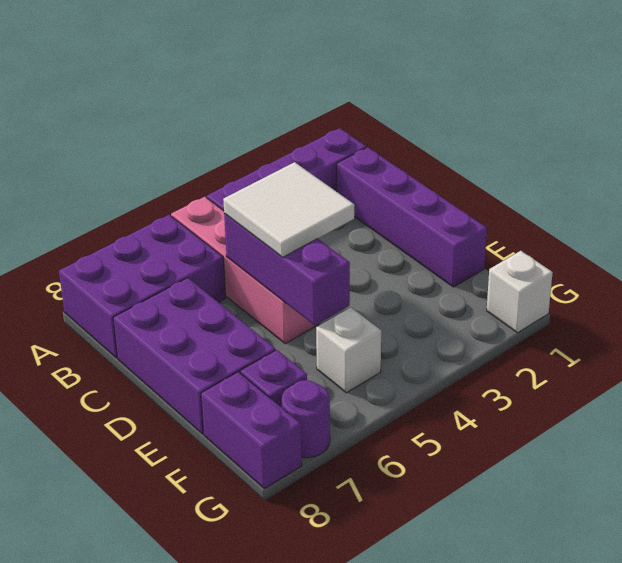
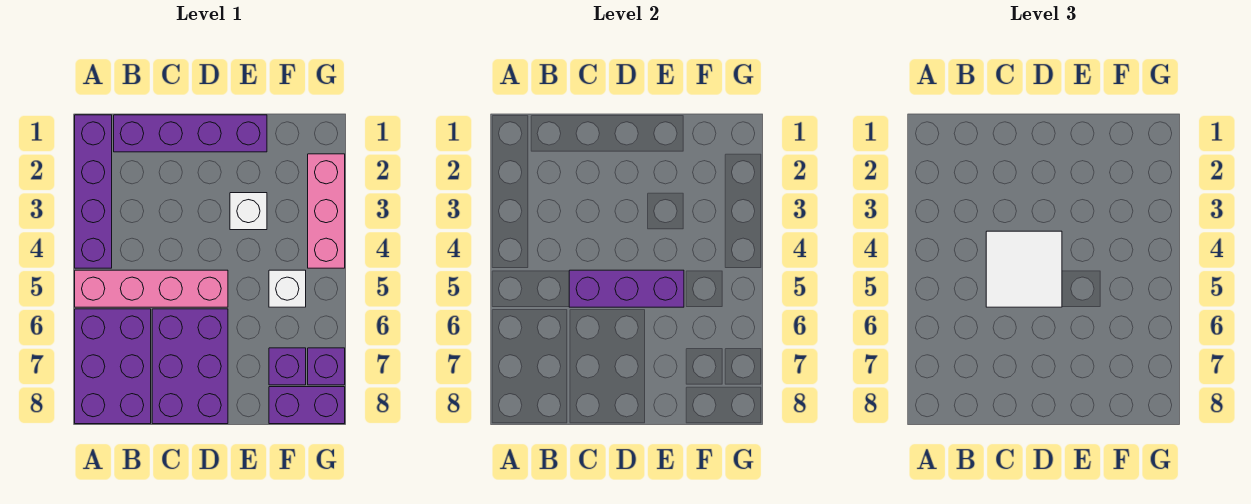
purple 2x3 brick [113,278,275,434] -> purple 2x3 brick turned to [152,309,228,424]
white 1x1 brick [487,251,553,333] -> white 1x1 brick moved to [230,193,267,230]
none -> pink 1x3 brick [308,154,345,268]
purple 1x1 round brick [282,380,330,458] -> purple 1x1 brick [308,348,345,385]

